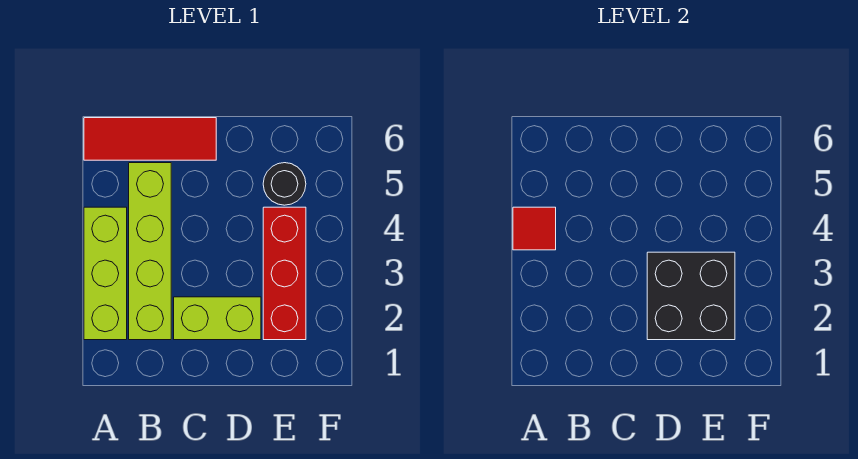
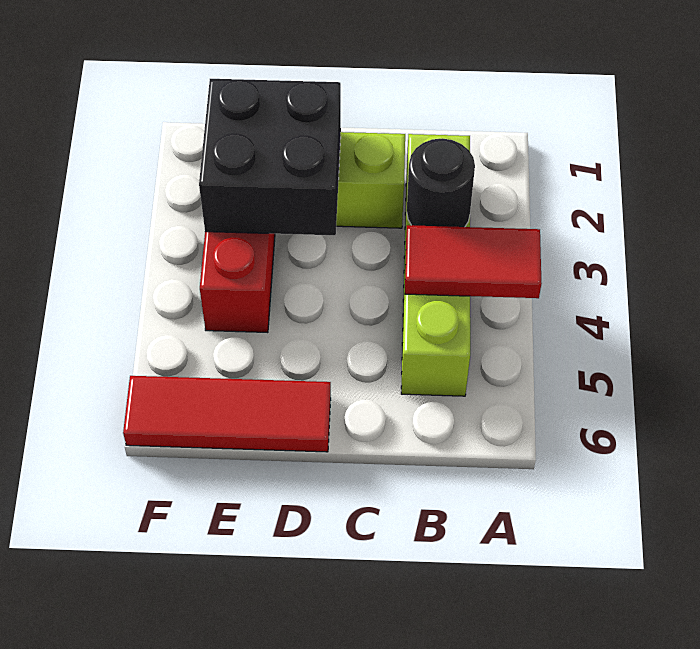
lime 1x3 brick [84,207,127,340] -> none
red 1x1 tile [513,207,556,250] -> red 1x2 tile [405,225,542,298]
red 1x3 tile [84,118,216,160] -> red 1x3 tile moved to [123,376,331,452]
black 1x1 round brick [263,163,306,205] -> black 1x1 round brick moved to [407,138,475,227]

